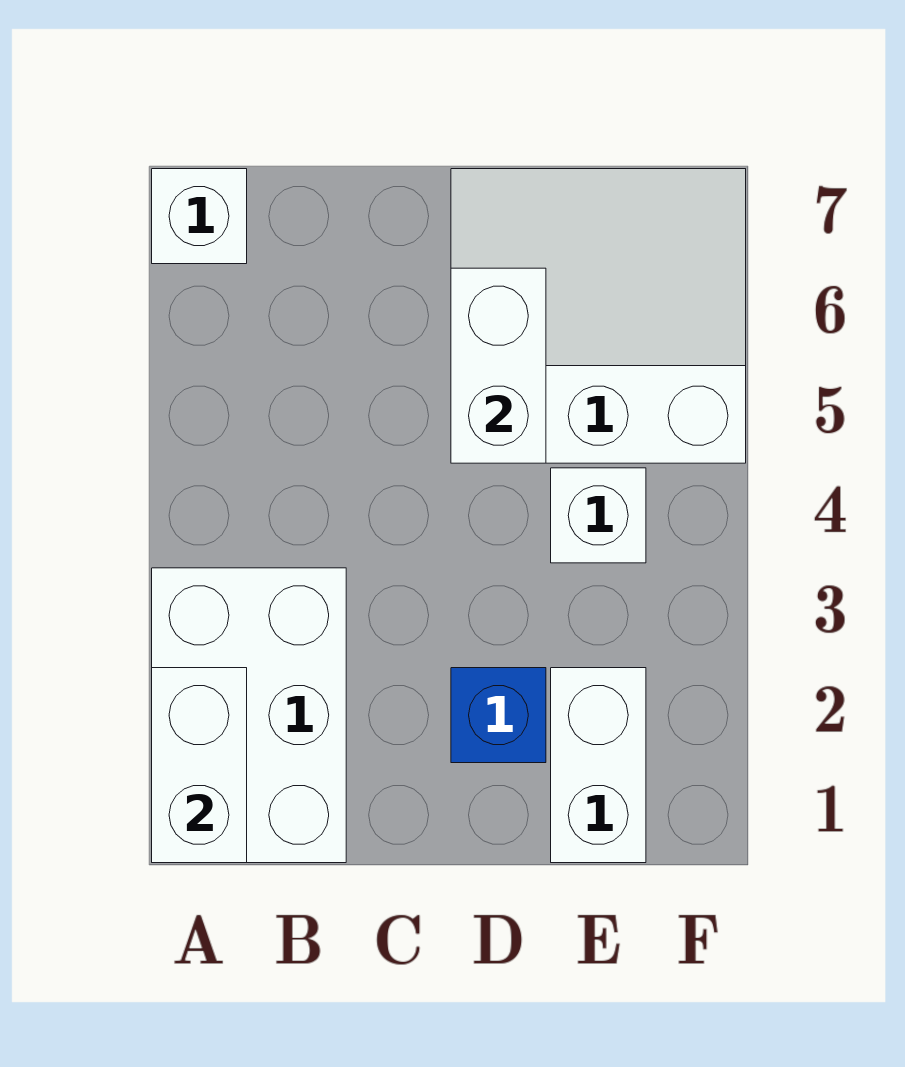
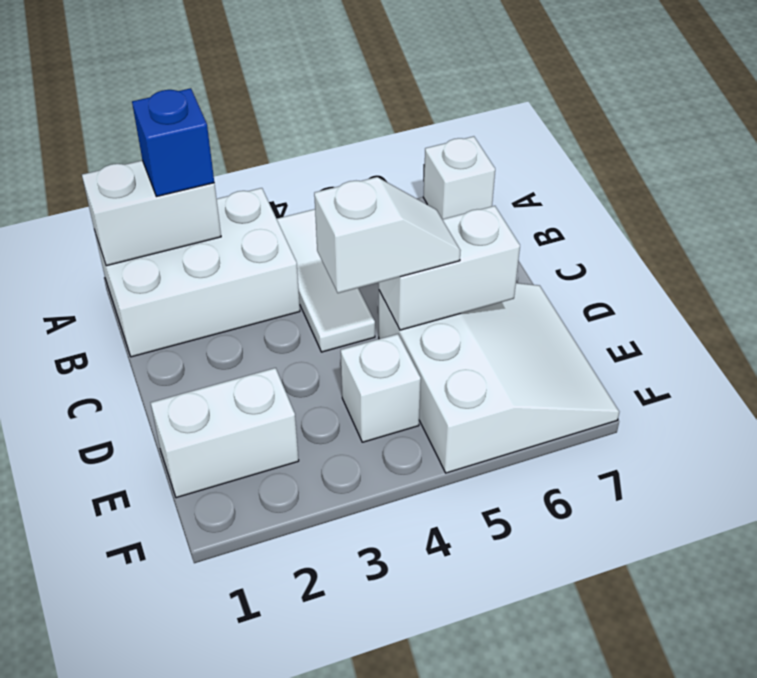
none -> white 1x3 tile [277,209,375,352]
blue 1x1 brick [451,668,546,763] -> blue 1x1 brick moved to [132,88,214,197]
none -> white 1x2 slope [314,177,461,293]

